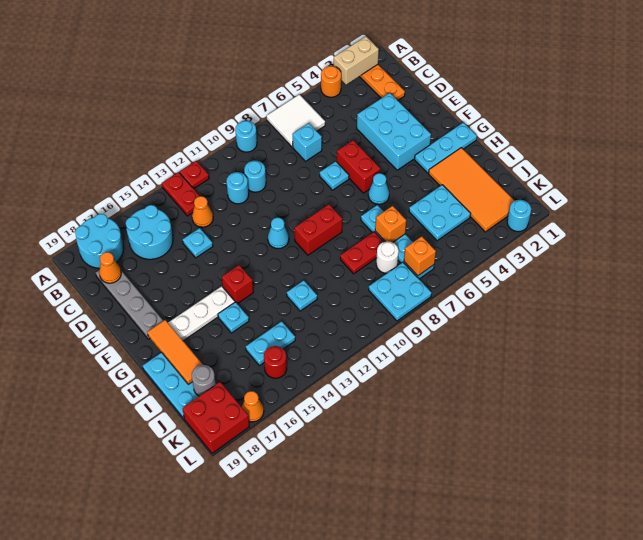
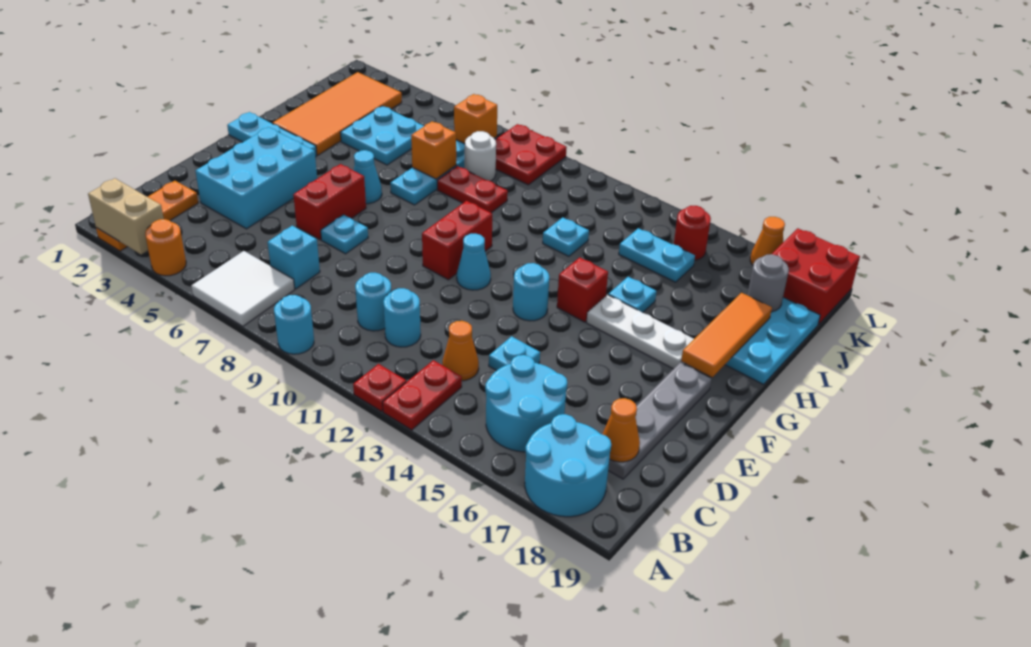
red 1x2 brick [294,204,342,255] -> red 1x2 brick turned to [422,201,492,280]
cyan 2x2 plate [369,262,432,321] -> red 2x2 plate [495,124,567,185]
cyan 1x1 round brick [507,200,531,232] -> cyan 1x1 round brick moved to [513,263,549,321]

